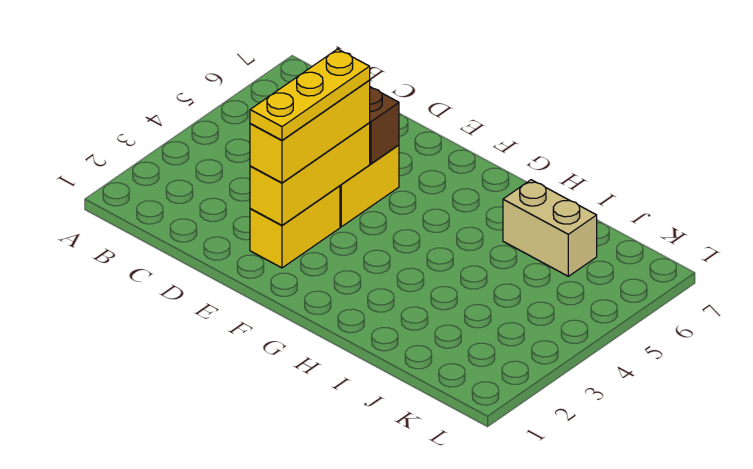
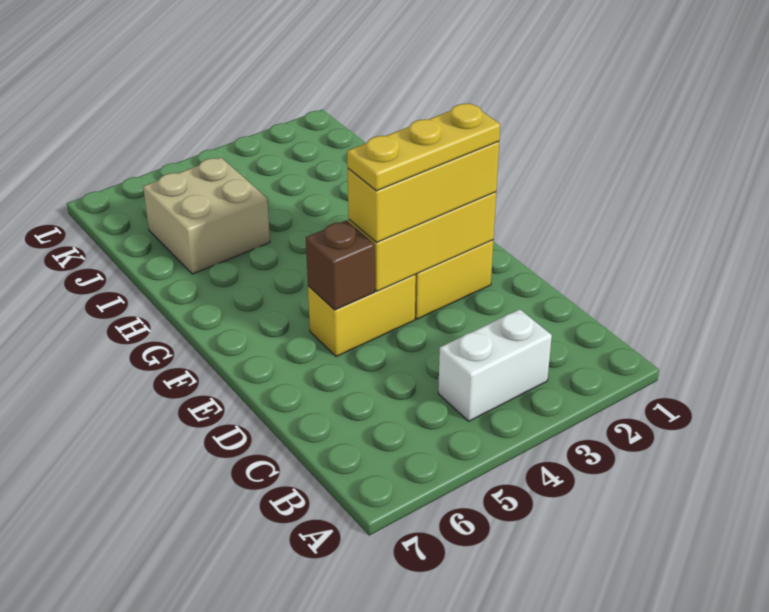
none -> white 1x2 brick [438,309,552,421]
tan 1x2 brick [503,180,597,276] -> tan 2x2 brick [143,157,270,274]

